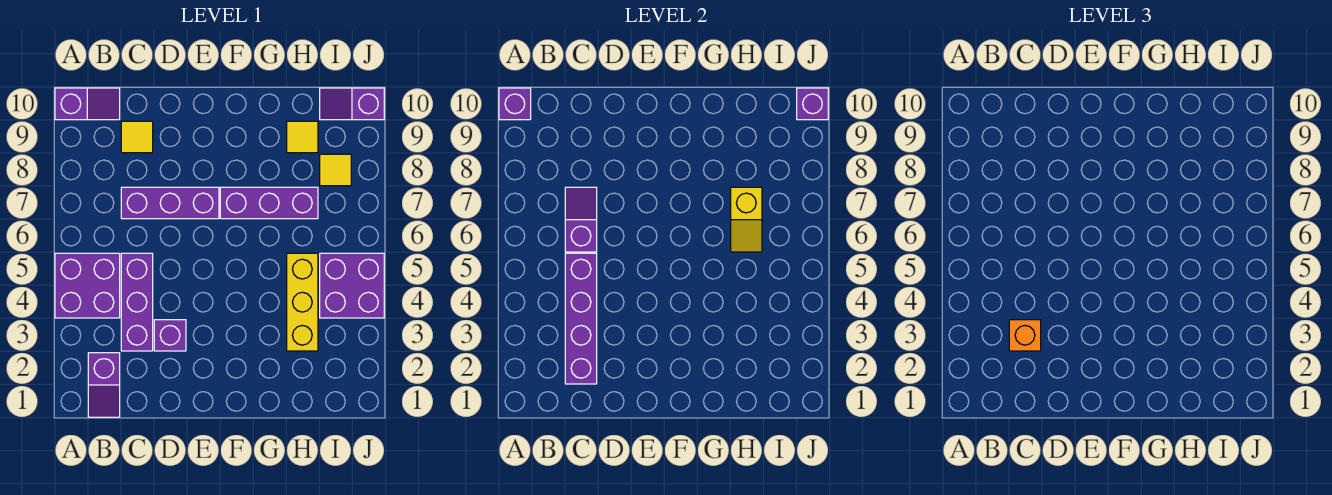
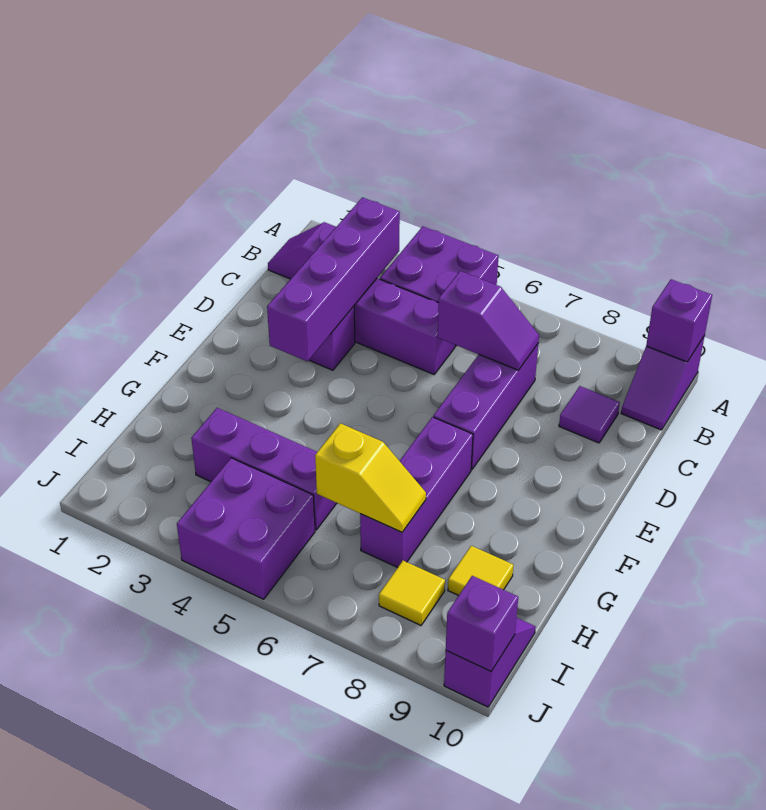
purple 1x4 brick [565,253,597,384] -> purple 1x4 brick turned to [267,197,400,361]
orange 1x1 brick [1009,320,1041,351] -> none
yellow 1x1 tile [121,121,153,153] -> purple 1x1 tile [559,386,620,443]
yellow 1x3 brick [287,253,318,351] -> purple 1x3 brick [191,408,337,530]
yellow 1x2 slope [731,187,762,252] -> yellow 1x2 slope turned to [315,423,426,532]

